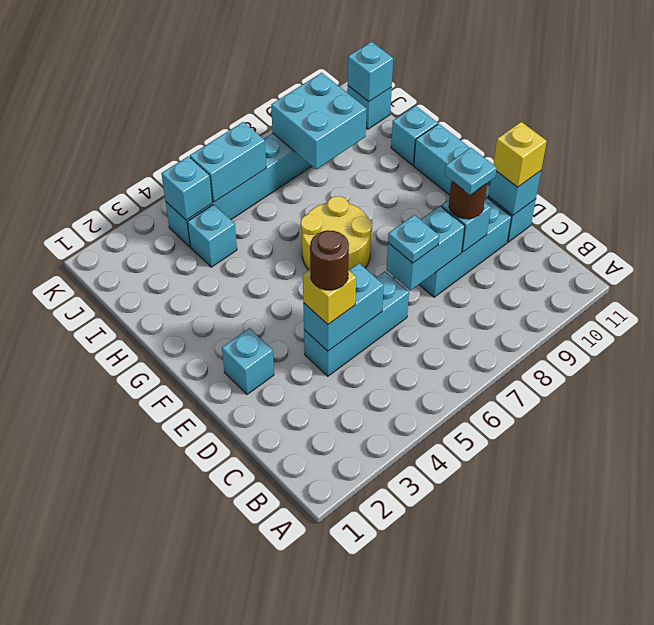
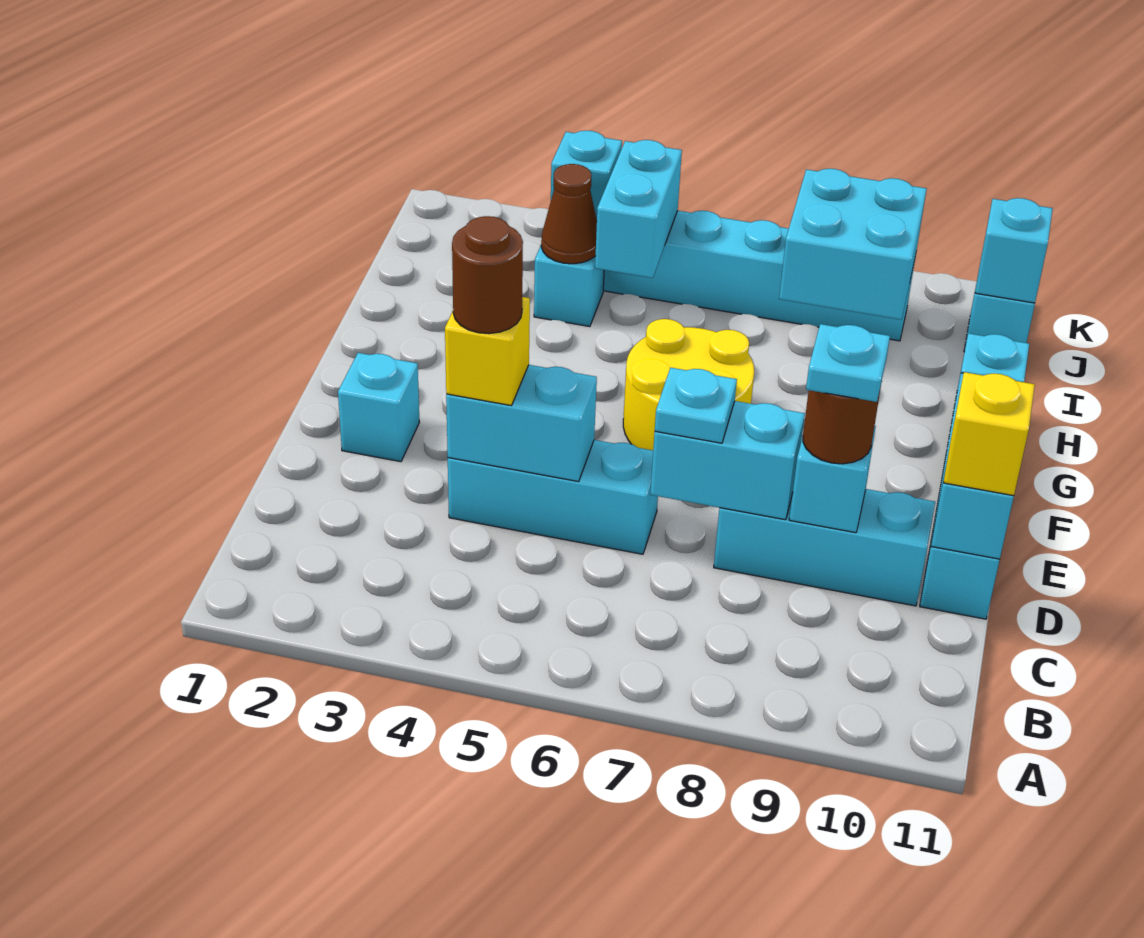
none -> brown 1x1 cone [541,164,597,264]
cyan 1x2 brick [190,122,266,202] -> cyan 1x2 brick turned to [595,140,682,278]

